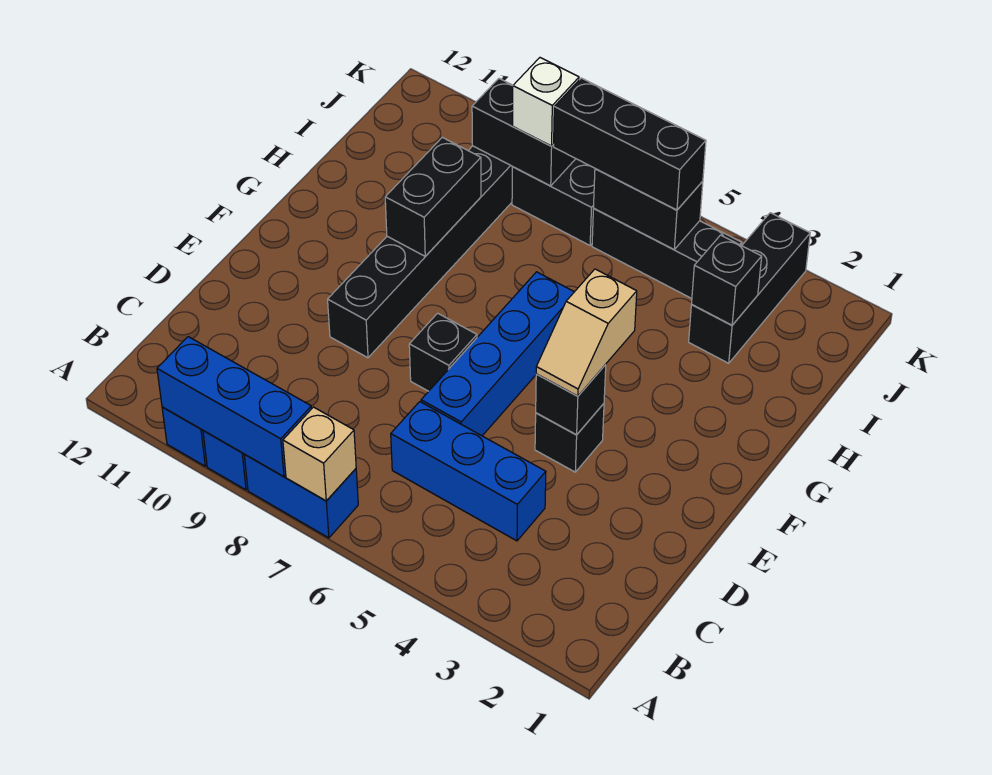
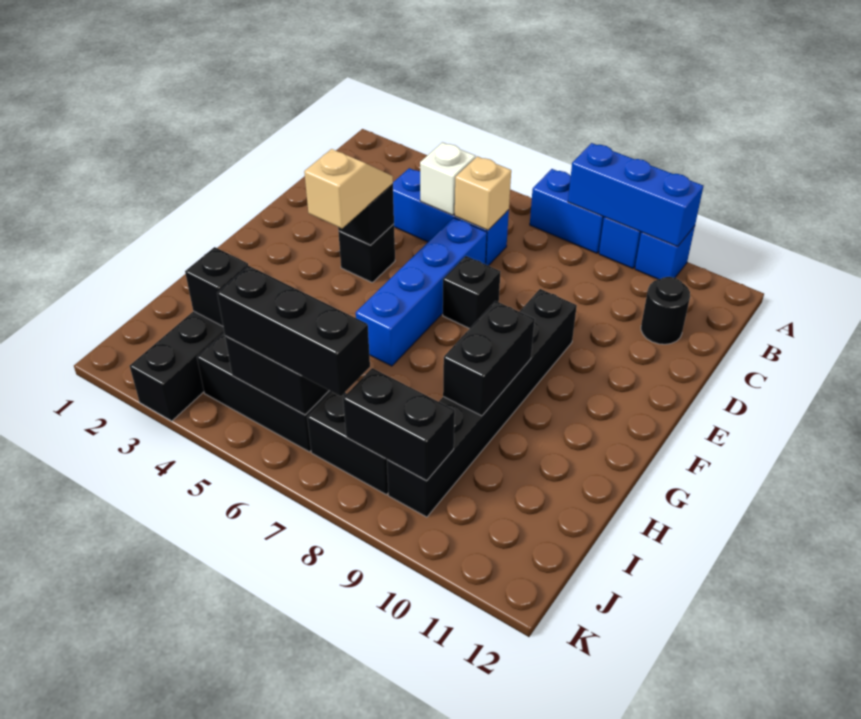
tan 1x1 brick [283,407,356,501] -> tan 1x1 brick moved to [455,156,511,230]
none -> black 1x1 round brick [641,277,690,344]
white 1x1 brick [513,58,579,146] -> white 1x1 brick moved to [420,142,476,215]

